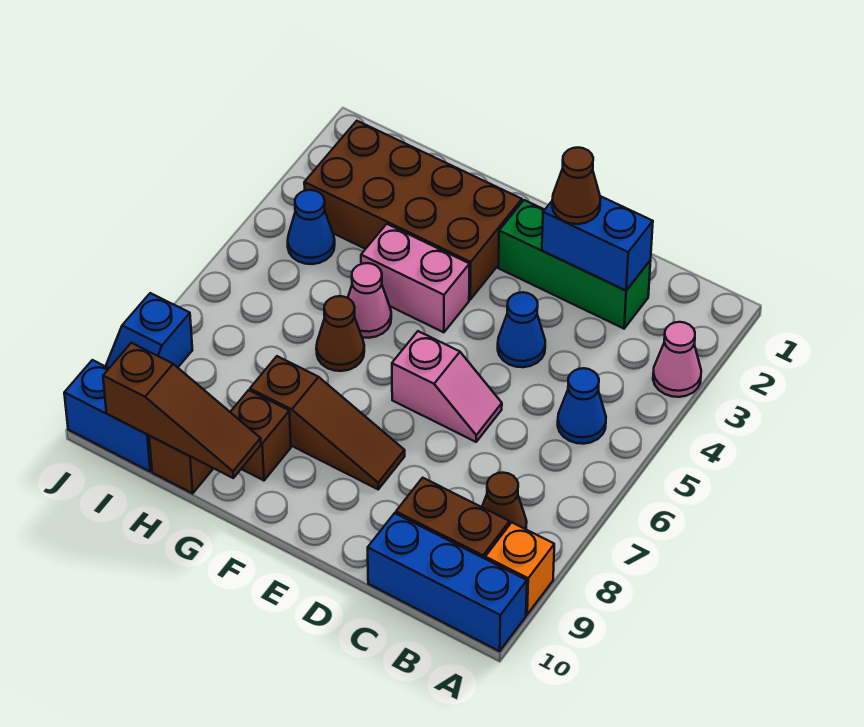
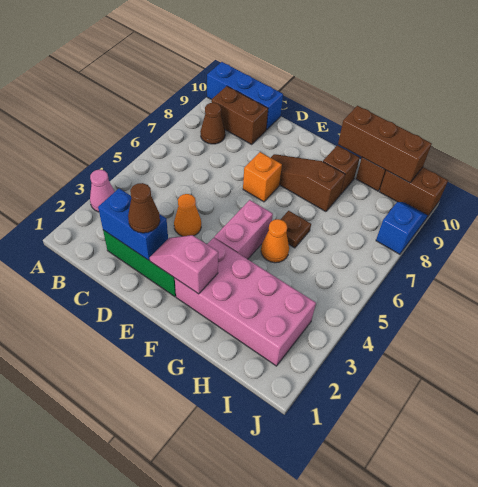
orange 1x1 brick [485,522,554,615] -> orange 1x1 brick moved to [243,152,282,202]
blue 1x1 cone [558,368,606,444] -> none
blue 1x1 cone [498,292,545,367] -> orange 1x1 cone [174,194,201,236]
pink 1x2 slope [392,331,502,442] -> pink 1x2 slope moved to [150,235,218,294]
brown 2x4 brick [304,121,522,299] -> pink 2x4 brick [175,238,316,366]
pink 1x2 brick [361,224,469,332] -> pink 1x2 brick turned to [214,200,273,259]
pink 1x1 cone [348,263,391,338] -> orange 1x1 cone [261,219,289,263]
brown 1x1 cone [316,296,364,371] -> brown 1x1 plate [280,211,311,248]
brown 1x3 slope [103,343,261,478] -> brown 1x3 brick [338,106,432,183]
blue 1x1 cone [288,190,335,264] -> none
blue 1x2 brick [64,360,152,471] -> brown 1x2 brick [379,167,448,217]

